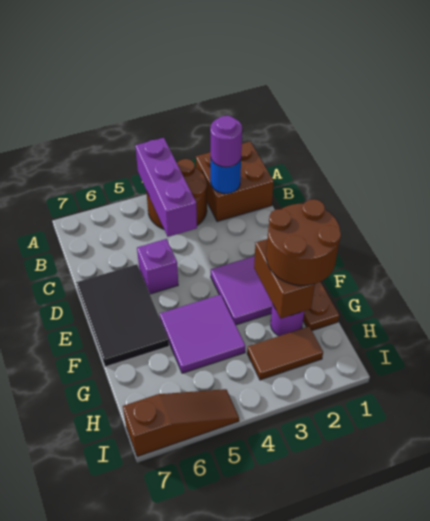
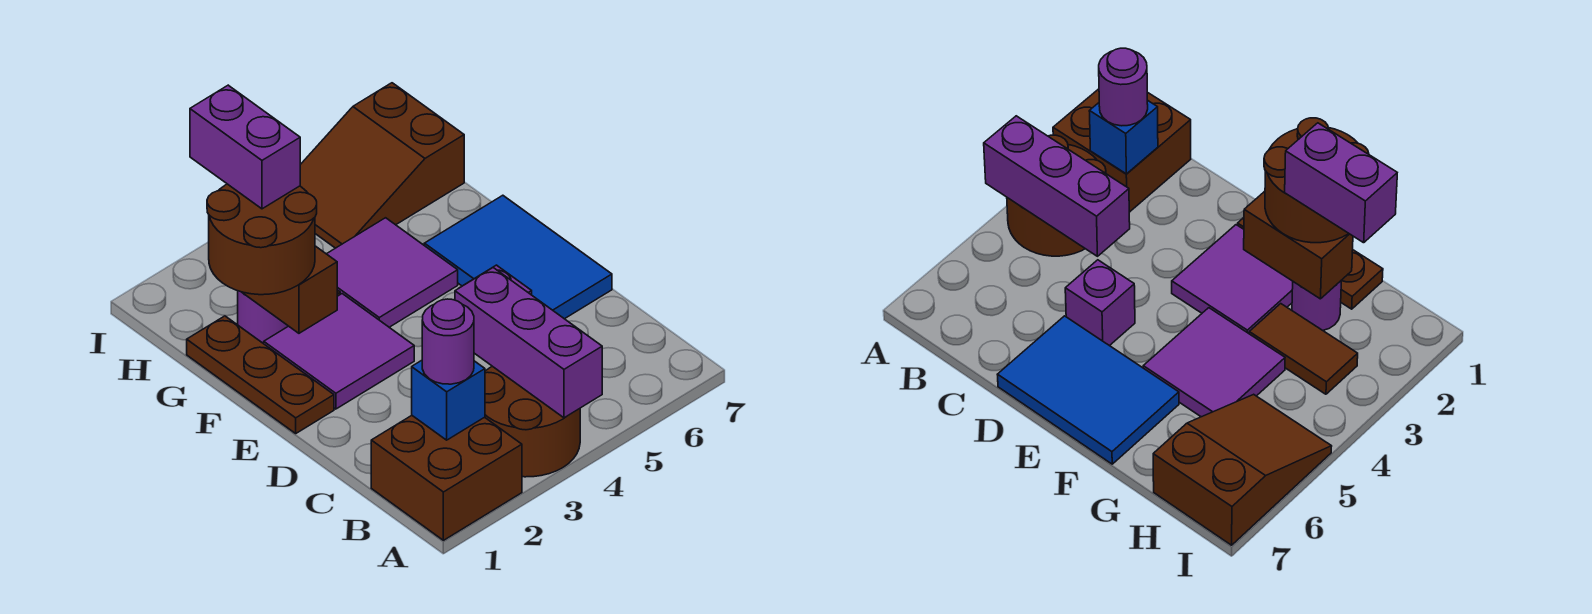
blue 1x1 round brick [211,159,241,194] -> blue 1x1 brick [412,360,485,440]
black 2x3 tile [76,264,169,367] -> blue 2x3 tile [424,195,612,319]
none -> purple 1x2 brick [190,85,300,209]
brown 1x2 tile [247,326,323,380] -> brown 1x2 tile turned to [1249,304,1358,394]
brown 1x3 slope [123,389,239,457] -> brown 2x3 slope [300,83,464,248]

